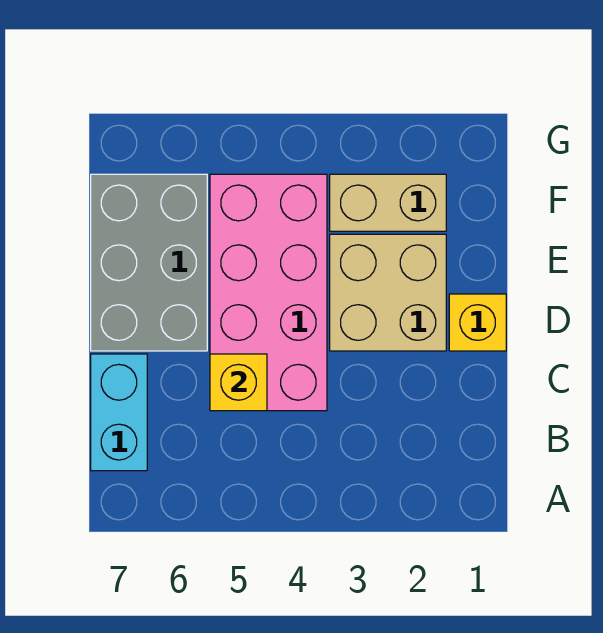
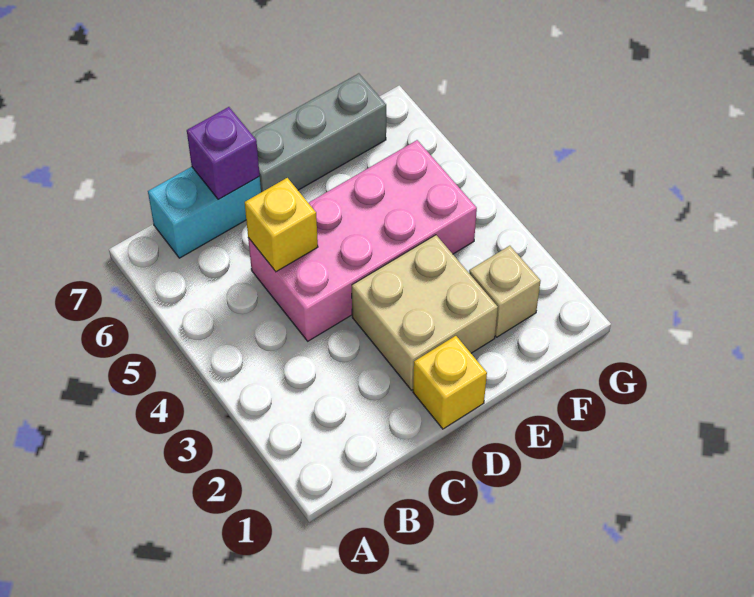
none -> purple 1x1 brick [187,107,260,199]
grey 2x3 brick [91,174,207,351] -> grey 1x3 brick [251,74,386,192]
tan 1x2 brick [330,174,446,231] -> tan 1x1 brick [469,246,540,337]

